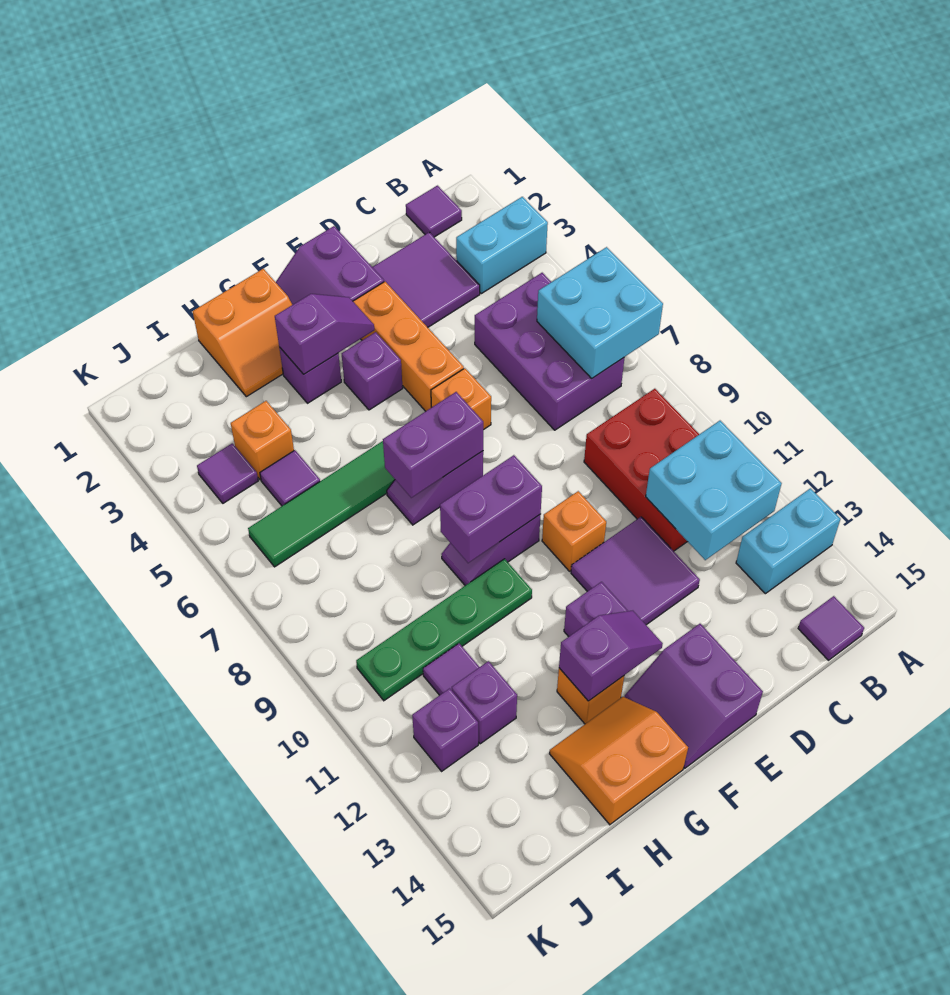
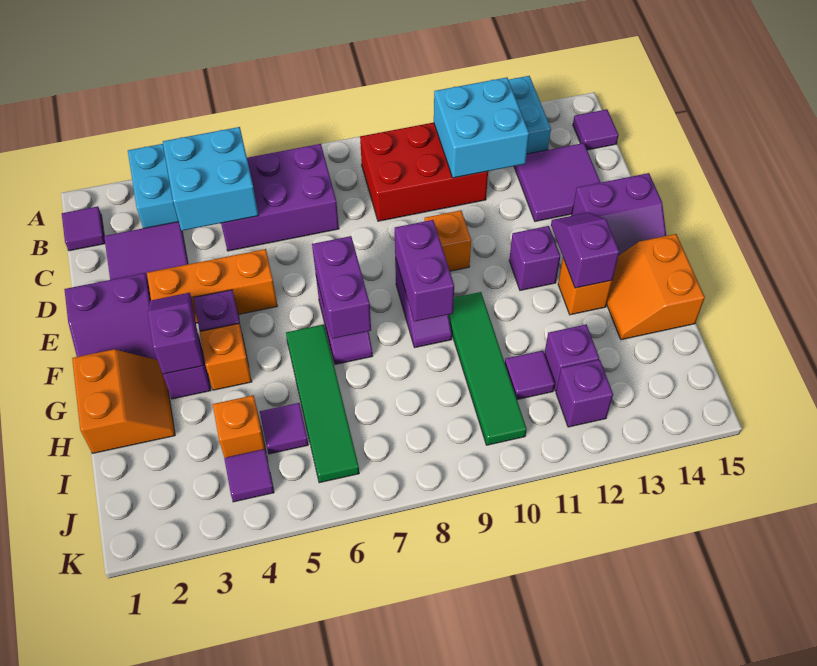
cyan 2x2 brick [537,247,663,378] -> cyan 2x2 brick moved to [163,127,258,231]
purple 2x2 tile [571,517,700,625] -> purple 2x2 tile moved to [514,143,601,221]
orange 1x1 brick [431,368,491,430] -> orange 1x1 brick moved to [200,324,252,390]
green 1x4 plate [356,559,532,701] -> green 1x4 tile [448,292,527,445]

